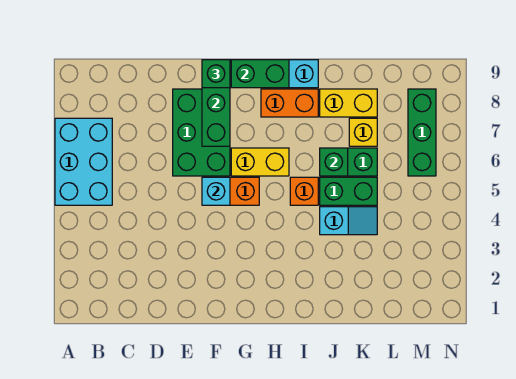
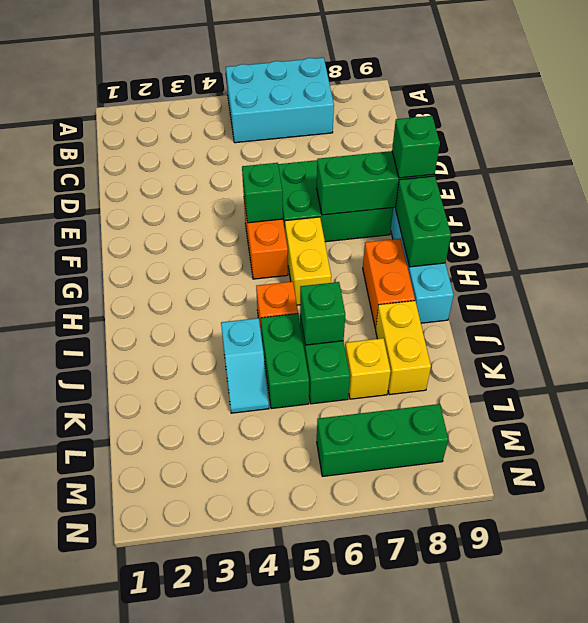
cyan 1x1 brick [202,177,230,205] -> green 1x1 brick [242,163,283,223]

